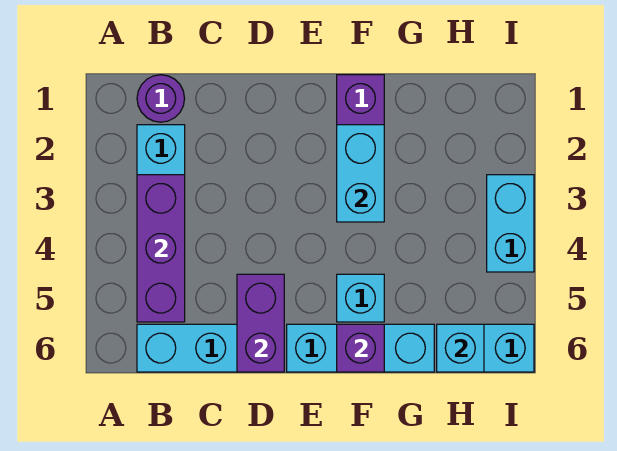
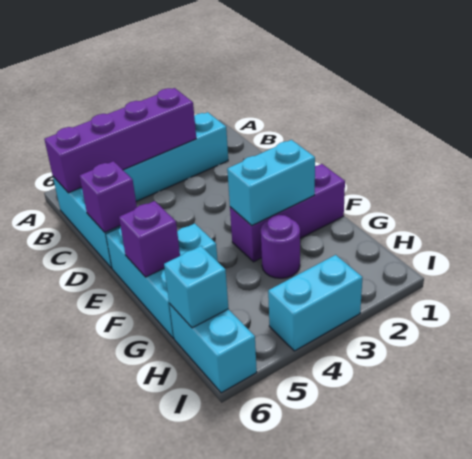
purple 1x1 round brick [137,75,185,122] -> purple 1x1 round brick moved to [261,215,300,278]
purple 1x3 brick [137,175,185,322] -> purple 1x4 brick [44,88,196,193]
purple 1x2 brick [237,274,284,372] -> purple 1x1 brick [80,161,137,232]

